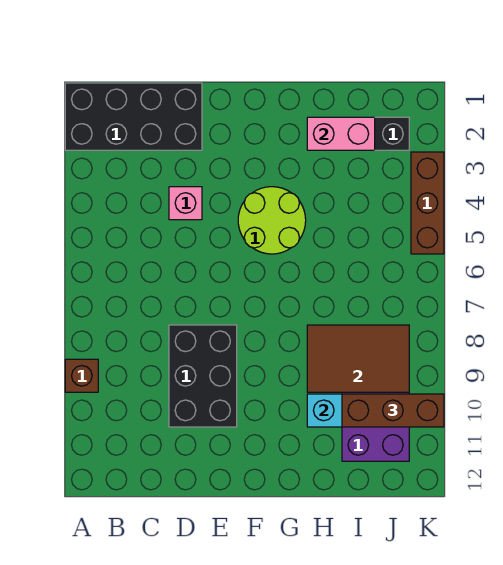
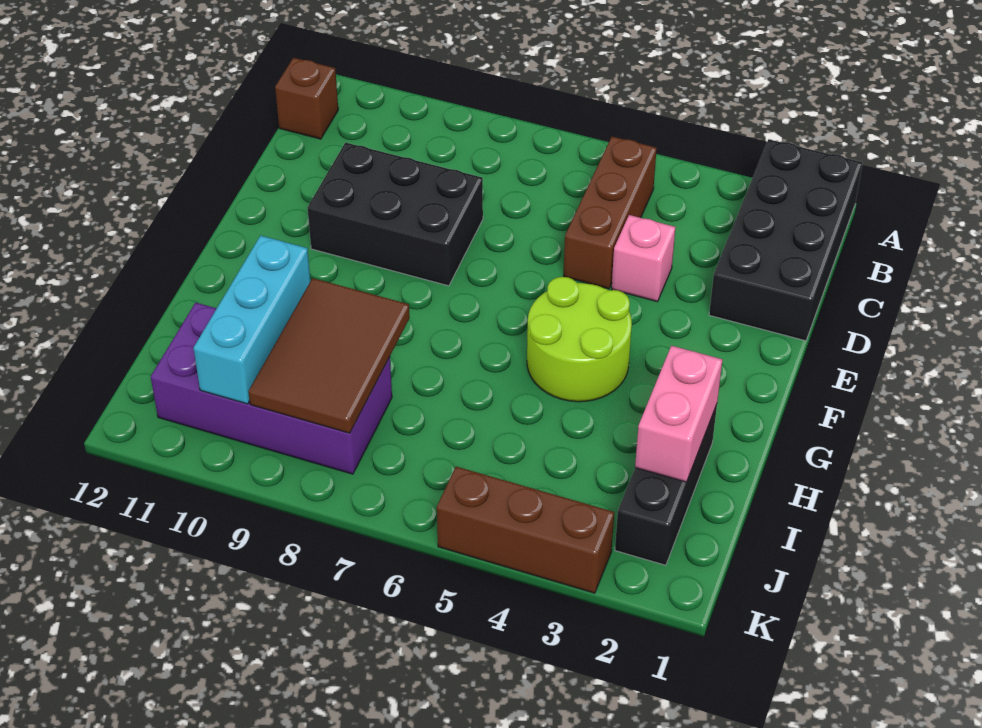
brown 1x1 brick [65,359,98,392] -> brown 1x1 brick moved to [275,58,338,139]
brown 1x3 brick [342,394,444,427] -> brown 1x3 brick moved to [563,137,657,289]

